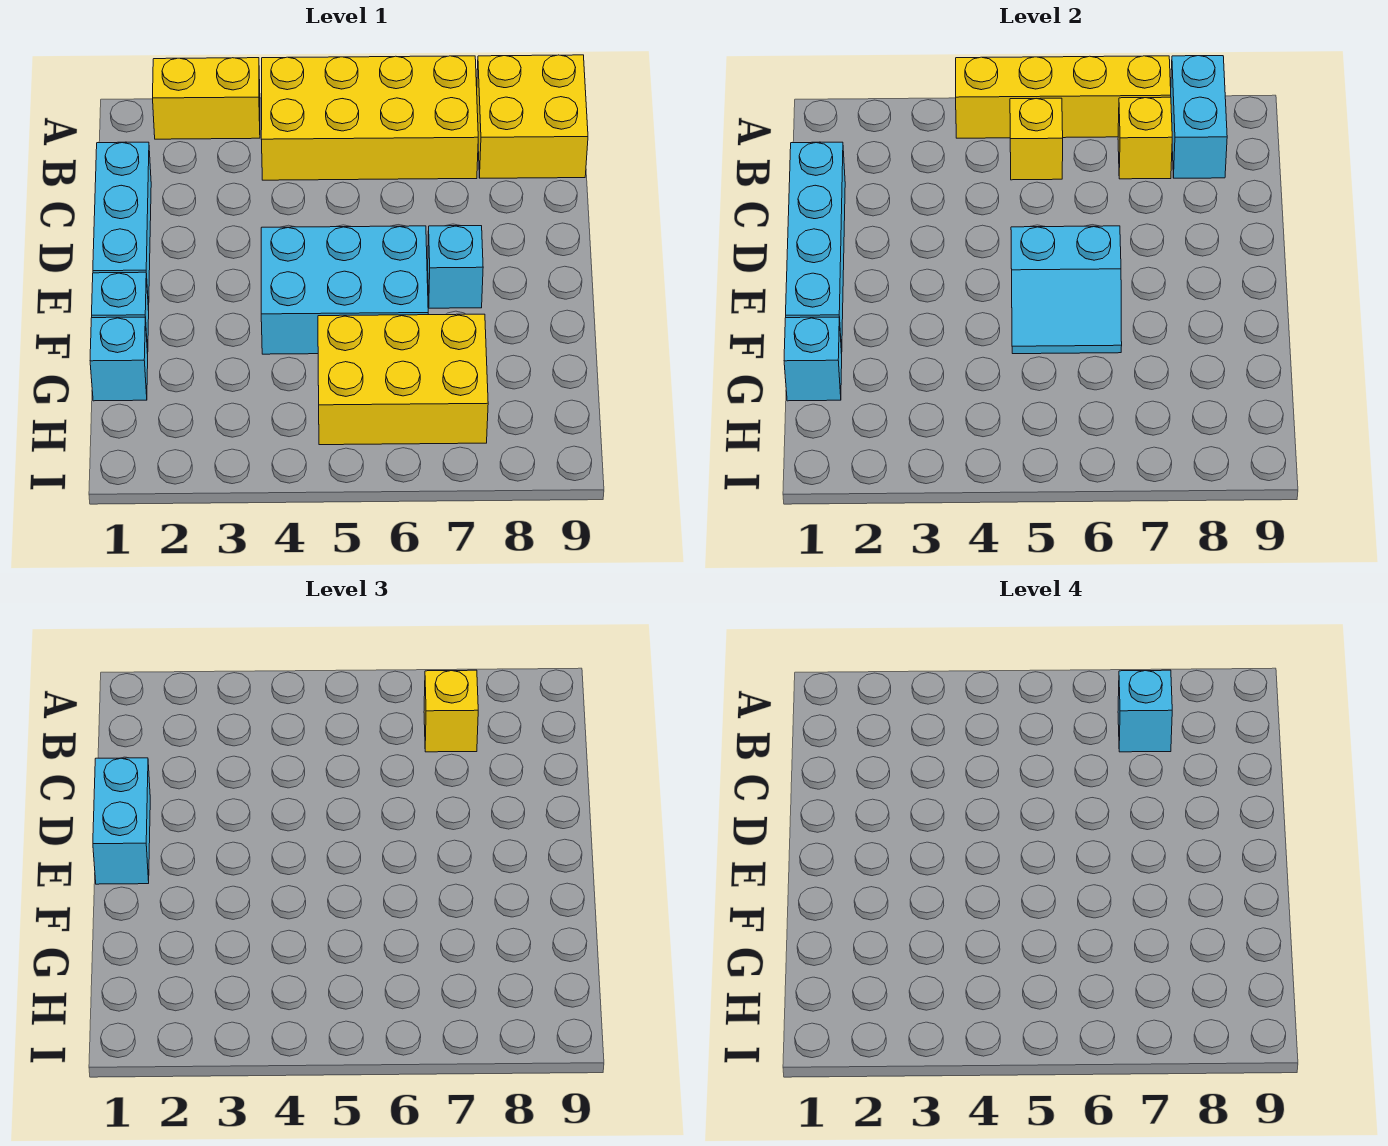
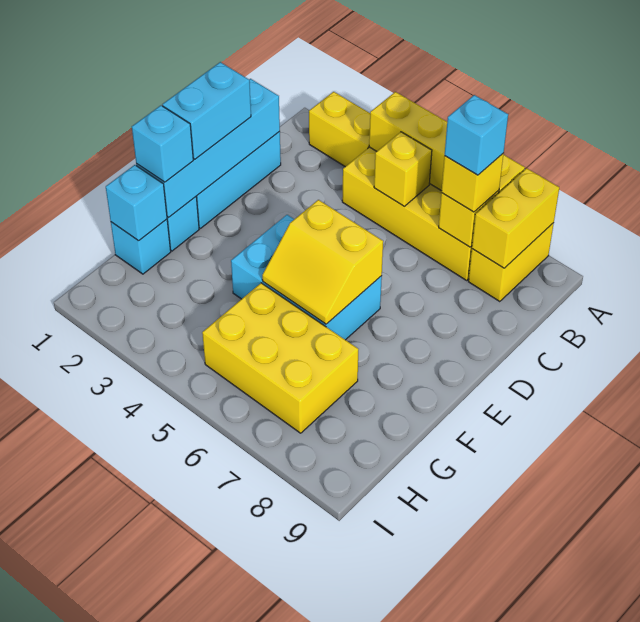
yellow 2x2 brick [477,55,588,178] -> yellow 1x2 brick [468,223,554,302]
cyan 1x2 brick [1171,56,1227,178] -> yellow 1x2 brick [472,168,559,268]
cyan 2x2 slope [1011,226,1122,354] -> yellow 2x2 slope [262,200,383,324]
cyan 1x1 brick [428,226,483,308] -> cyan 1x1 brick moved to [132,105,193,182]

